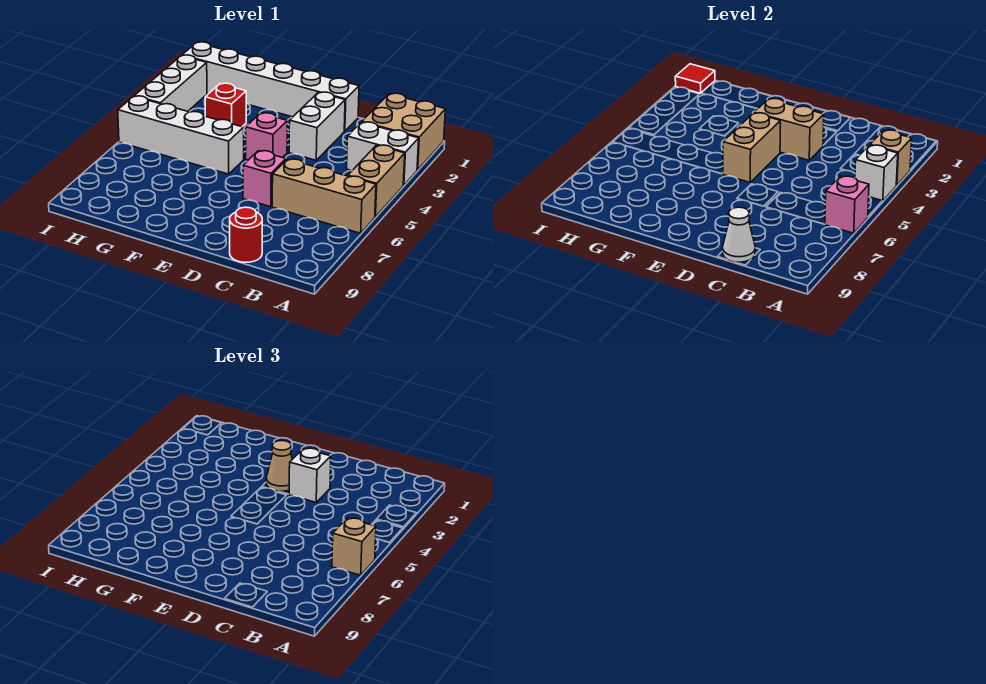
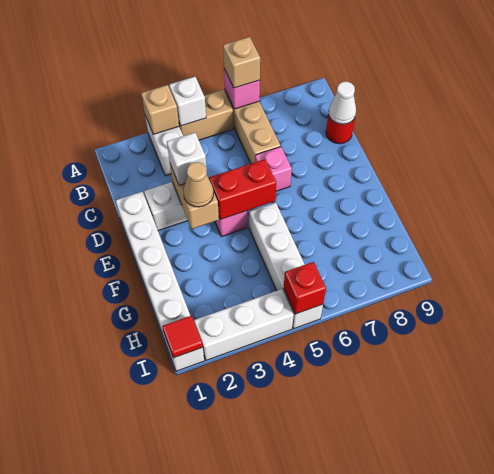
tan 2x2 brick [362,93,446,170] -> none
tan 1x2 brick [723,113,780,182] -> red 1x2 brick [209,159,276,219]
red 1x1 brick [205,83,246,127] -> red 1x1 brick moved to [284,262,326,314]

